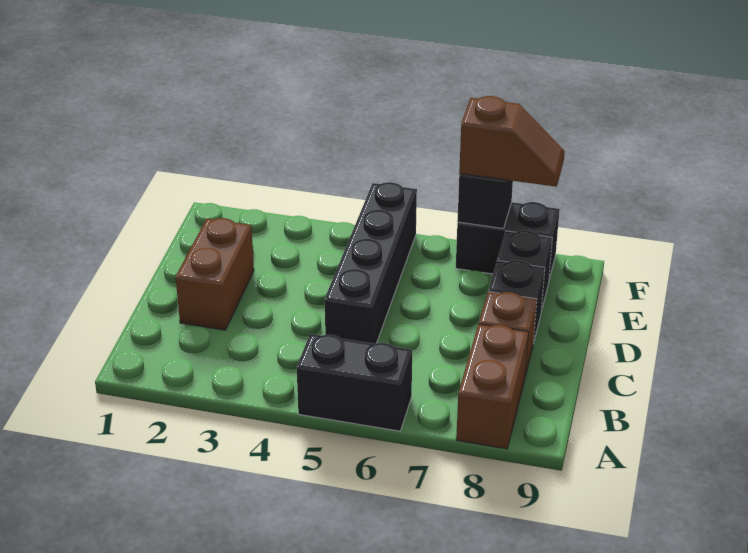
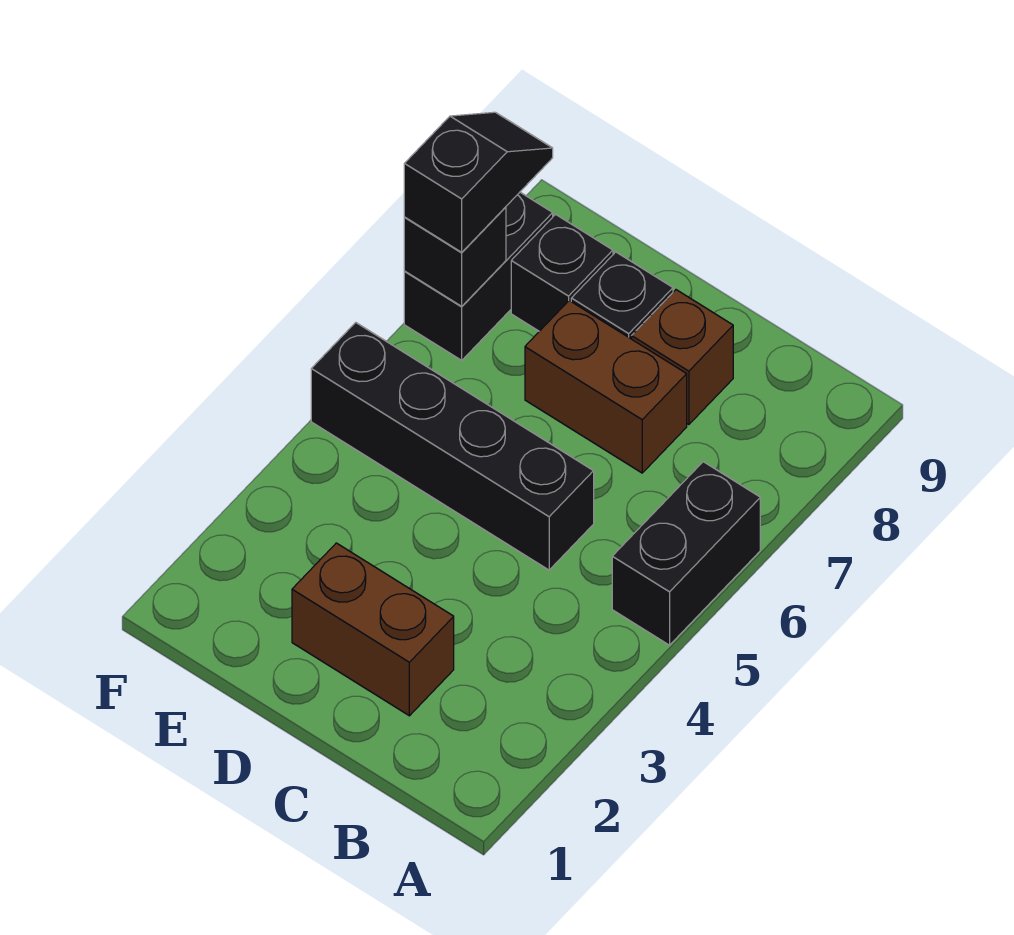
brown 1x2 brick [456,324,528,449] -> brown 1x2 brick moved to [525,301,687,473]
brown 1x2 slope [459,96,565,187] -> black 1x2 slope [404,112,553,252]

